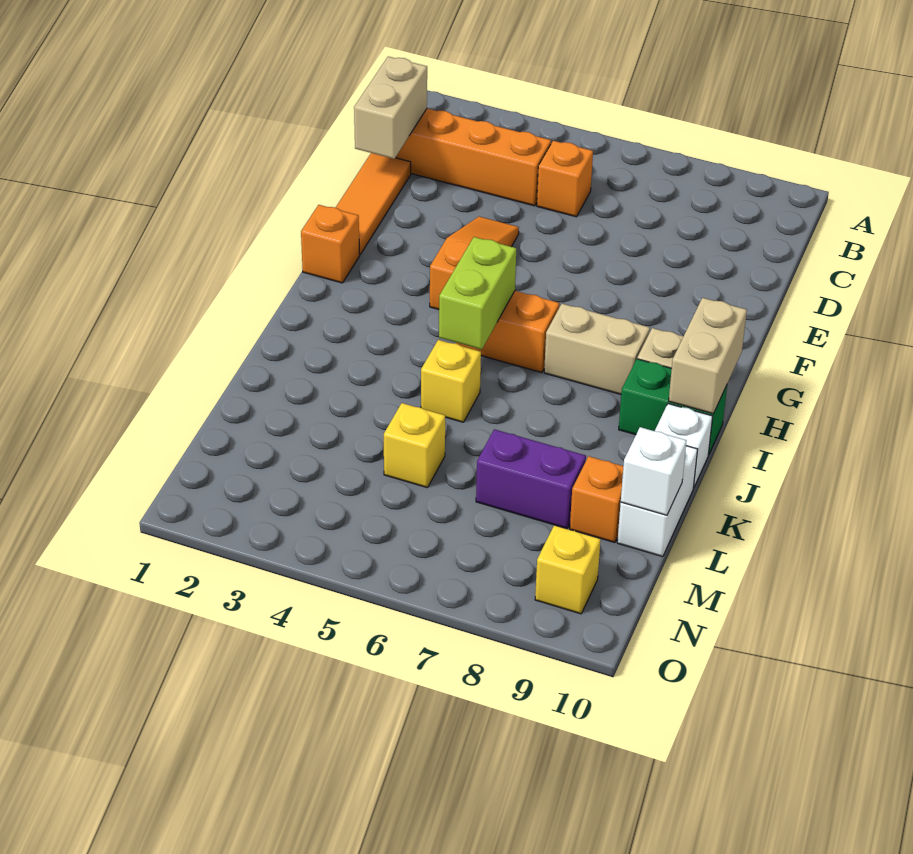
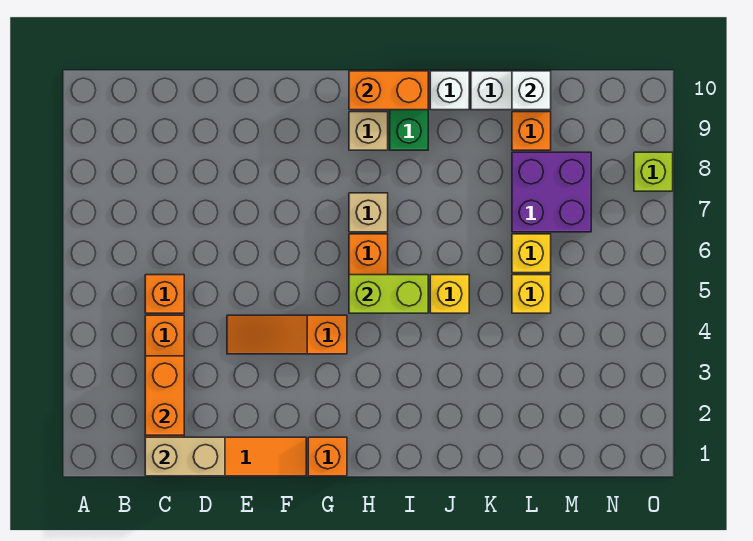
none -> orange 1x2 brick [145,356,184,435]
tan 1x2 brick [544,304,650,394] -> tan 1x1 brick [349,193,388,232]
tan 1x2 brick [669,298,747,414] -> orange 1x2 brick [349,71,428,110]
purple 1x2 brick [476,429,586,529] -> purple 2x2 brick [512,152,591,232]
yellow 1x1 brick [535,525,601,614] -> yellow 1x1 brick moved to [512,234,551,273]
none -> lime 1x1 brick [634,152,673,191]

